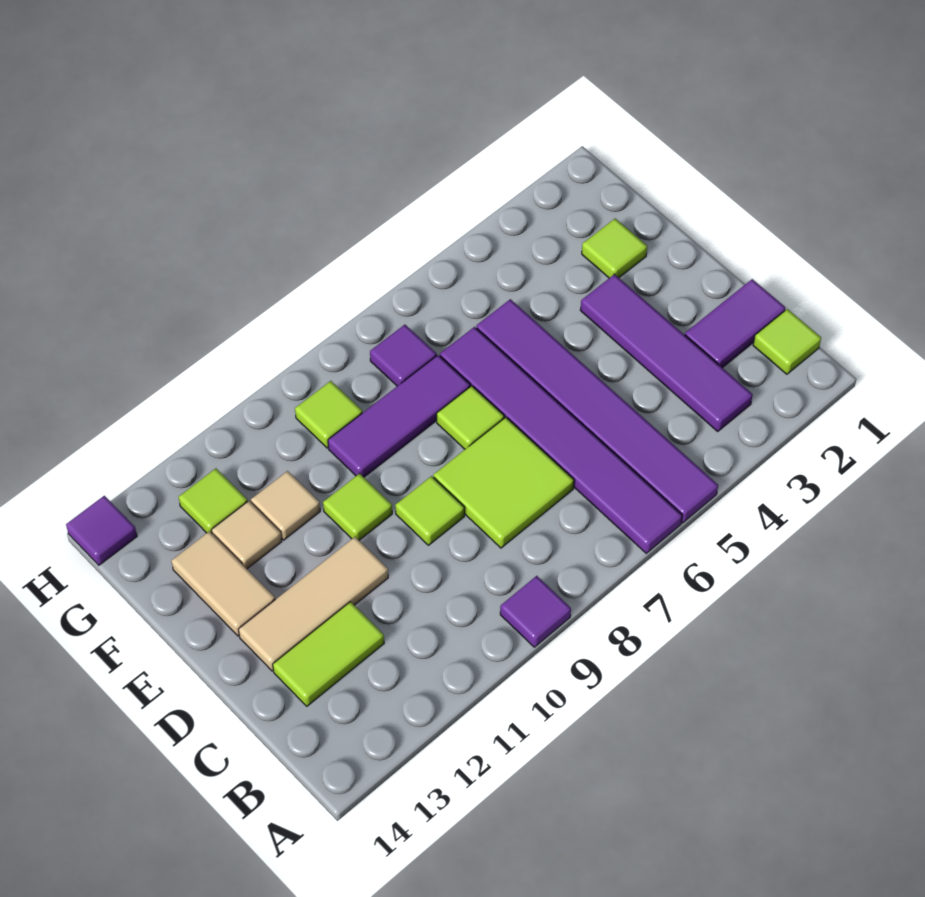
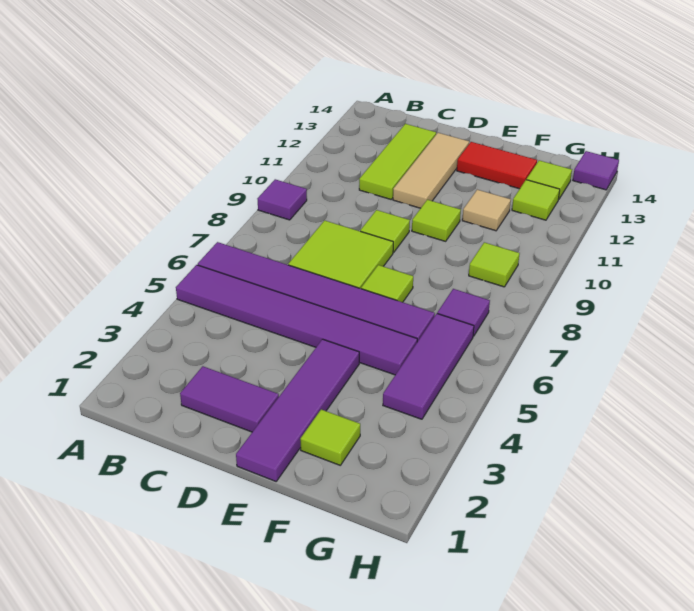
lime 1x1 tile [753,309,821,374] -> lime 1x1 tile moved to [527,160,572,200]
purple 1x4 tile [580,274,753,431] -> purple 1x4 tile turned to [236,339,359,481]
purple 1x2 tile [685,279,786,368] -> purple 1x2 tile turned to [180,366,279,432]
lime 1x2 tile [273,602,384,706] -> lime 1x3 tile [359,124,436,199]
tan 1x2 tile [171,531,275,636] -> red 1x2 tile [457,142,537,189]
purple 1x3 tile [328,355,470,477] -> purple 1x3 tile moved to [383,314,474,419]
tan 1x1 tile [211,501,282,569] -> none

